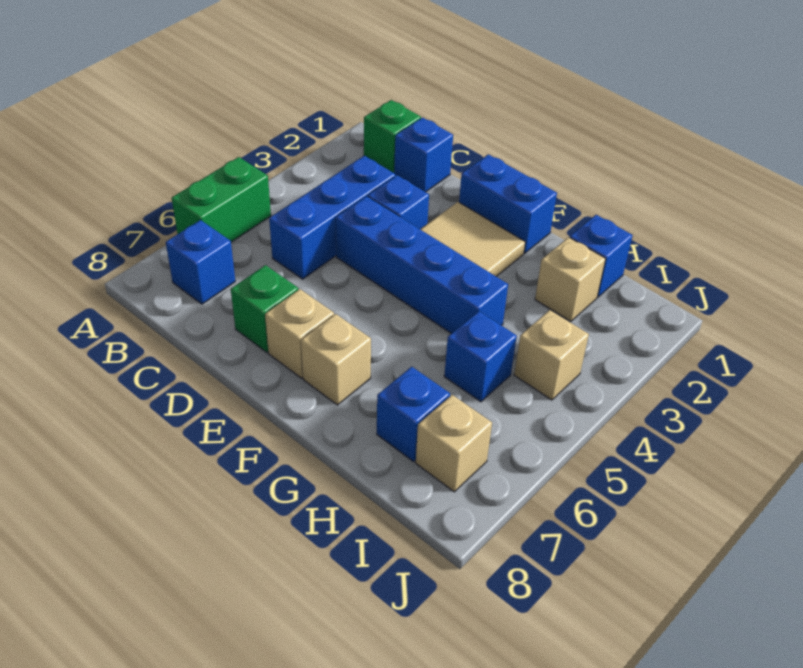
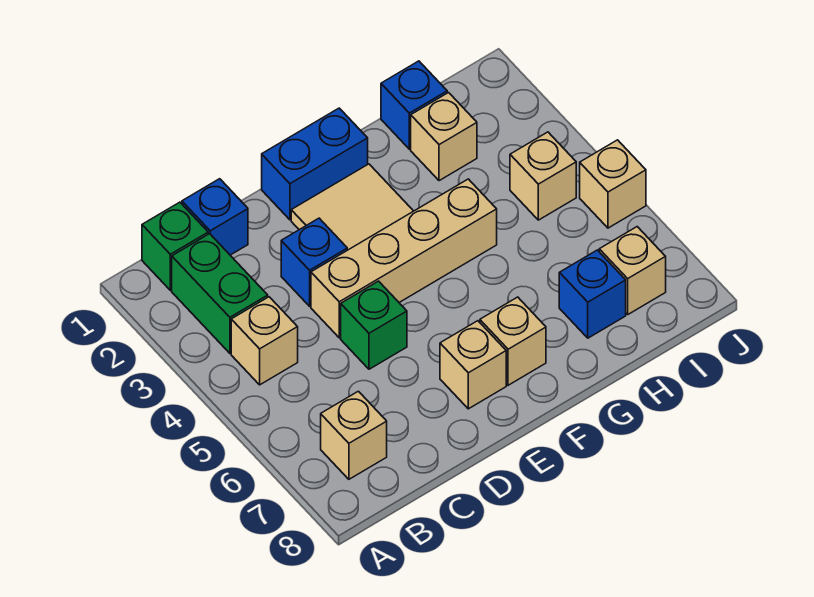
green 1x2 brick [172,157,271,242] -> green 1x2 brick moved to [172,234,268,353]
none -> tan 1x1 brick [231,297,298,385]
blue 1x1 brick [166,220,235,304] -> tan 1x1 brick [321,391,387,479]
blue 1x3 brick [269,156,395,279] -> none
blue 1x4 brick [336,196,508,334] -> tan 1x4 brick [311,179,497,338]
green 1x1 brick [231,265,298,353] -> green 1x1 brick moved to [341,281,407,369]
blue 1x1 brick [444,311,517,402] -> none
none -> tan 1x1 brick [580,140,646,228]

